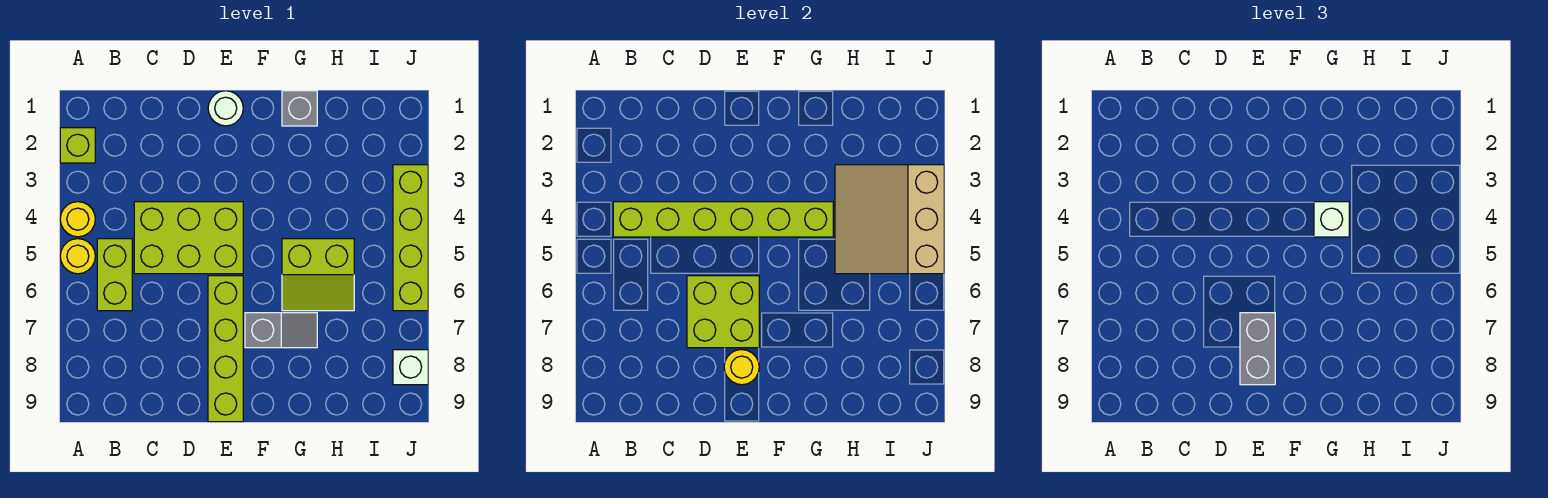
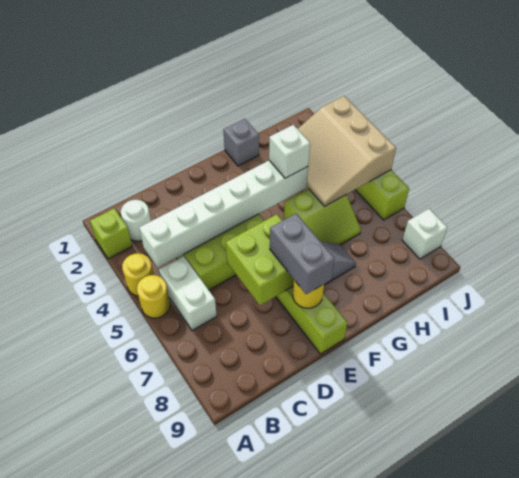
lime 1x6 brick [613,202,833,237] -> white 1x6 brick [139,161,308,268]
lime 1x2 brick [97,239,132,311] -> white 1x2 brick [159,256,217,331]
white 1x1 round brick [208,91,243,126] -> white 1x1 round brick moved to [121,200,151,241]

